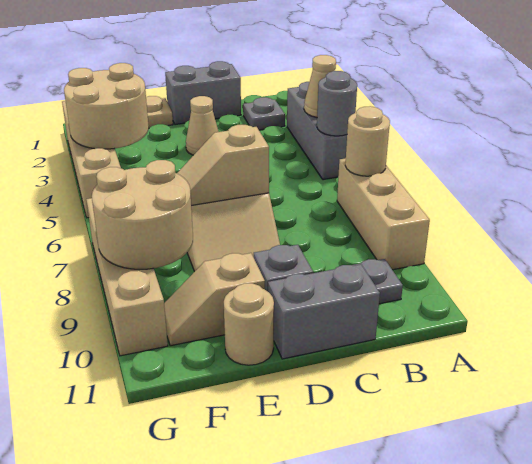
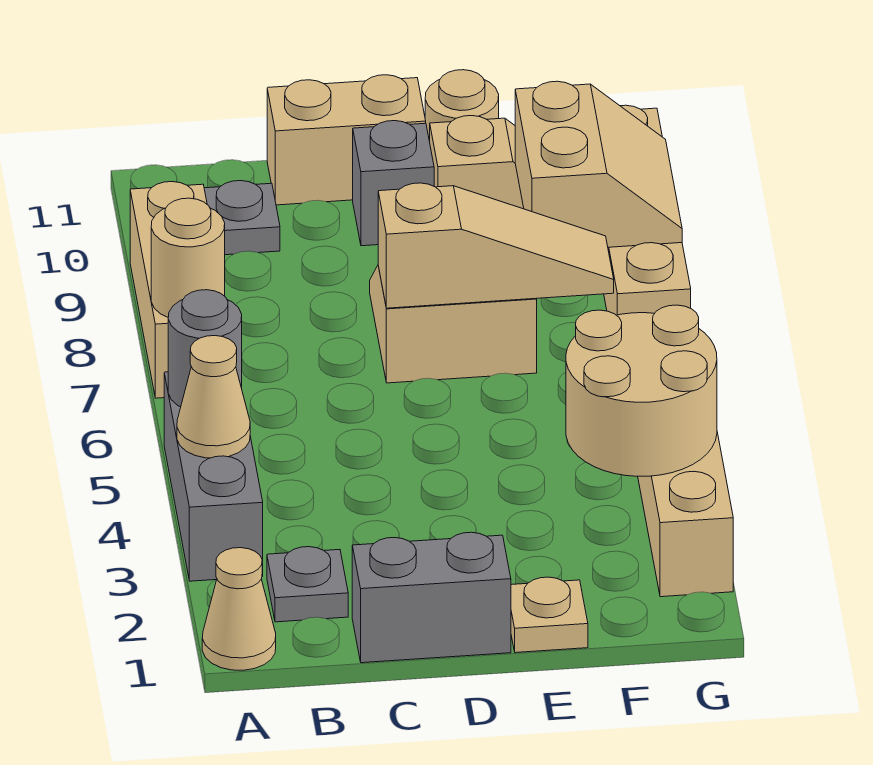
grey 1x2 brick [268,264,380,359] -> tan 1x2 brick [267,75,426,205]
tan 1x1 cone [186,96,219,155] -> tan 1x1 cone moved to [202,548,276,670]
tan 1x2 slope [177,125,269,206] -> tan 1x3 slope [378,183,614,308]
tan 2x2 round brick [92,160,193,269] -> tan 2x2 slope [515,81,682,247]

